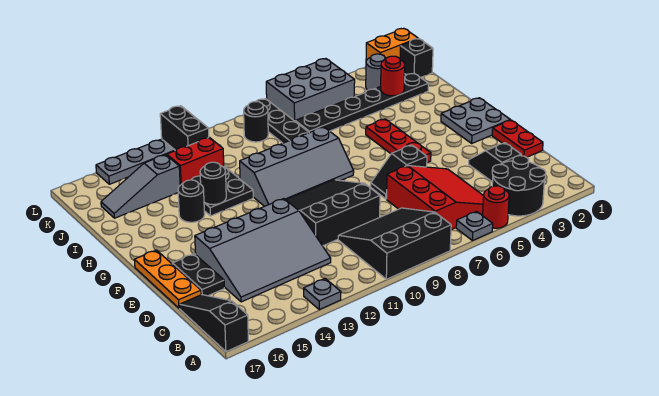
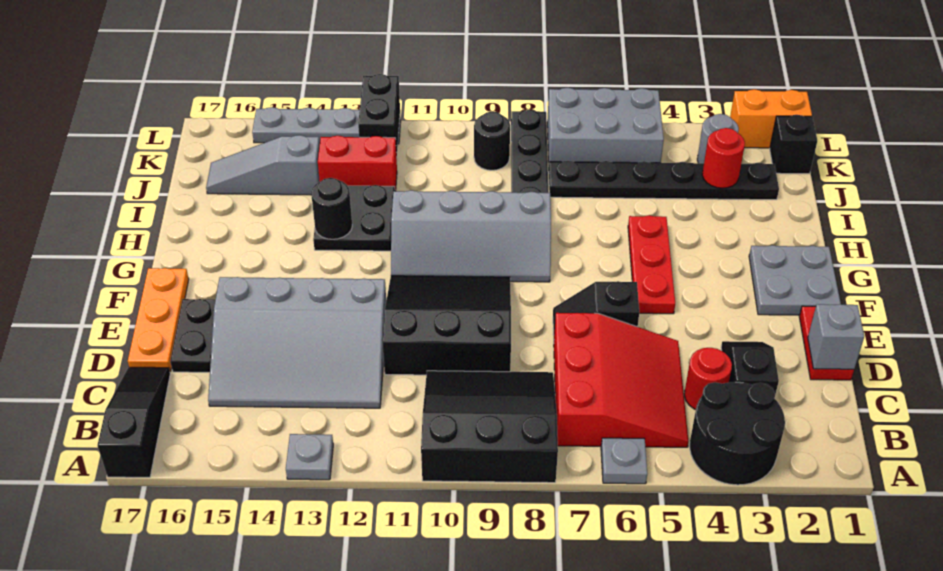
red 1x1 round brick [483,186,509,228] -> red 1x1 round brick moved to [684,348,732,410]
none -> grey 1x1 brick [808,304,864,369]
black 1x1 round brick [178,180,205,222] -> none

